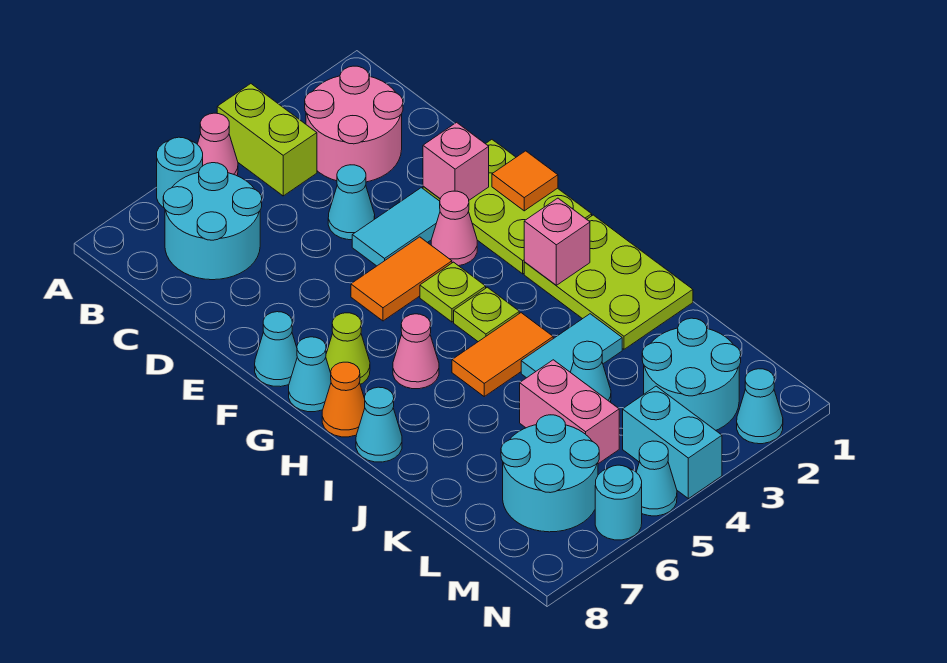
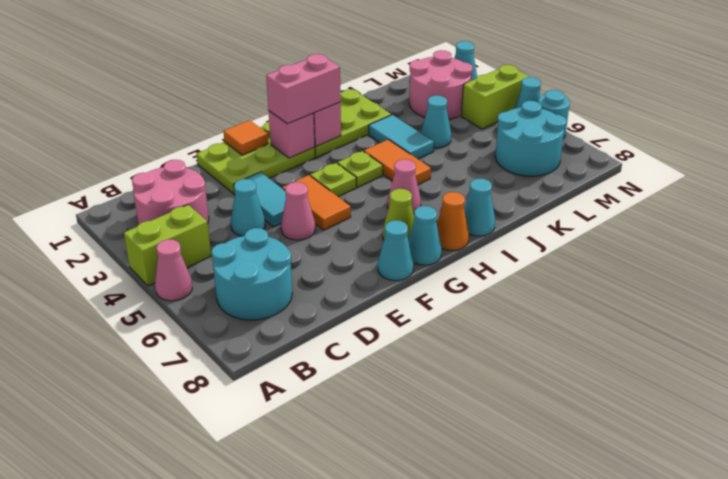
cyan 1x1 round brick [157,137,203,208] -> none
pink 1x1 brick [423,122,489,200] -> pink 1x1 brick moved to [269,111,315,158]
pink 1x1 cone [431,191,477,266] -> pink 1x1 cone moved to [281,182,315,240]
pink 1x2 brick [520,360,619,464] -> pink 1x2 brick moved to [266,54,341,124]
cyan 2x2 round brick [642,318,741,430] -> pink 2x2 round brick [409,50,473,119]
cyan 1x2 brick [623,386,722,499] -> lime 1x2 brick [461,65,529,129]

